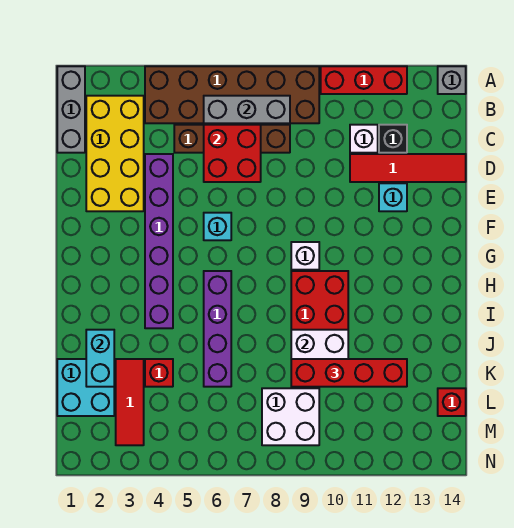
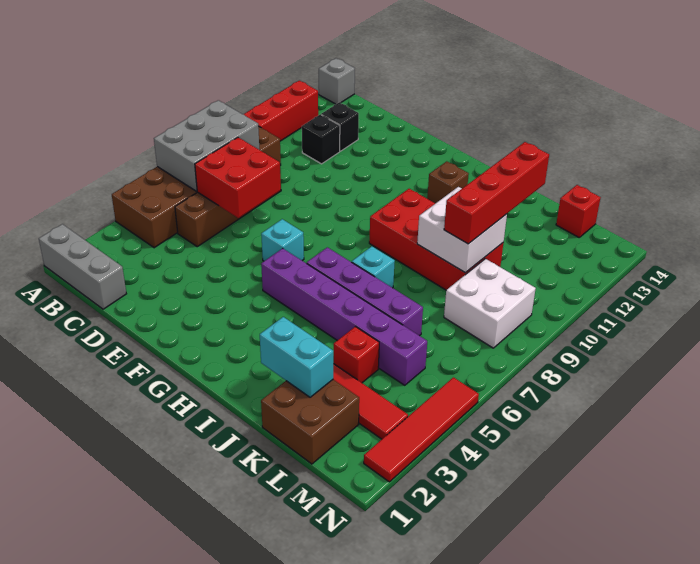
yellow 2x4 brick [86,96,144,211] -> none
grey 1x3 brick [204,96,290,123] -> grey 2x3 brick [154,100,259,191]
white 1x1 brick [350,125,378,153] -> black 1x1 brick [302,114,340,164]
purple 1x6 brick [145,154,173,328] -> purple 1x6 brick moved to [261,248,427,385]
red 1x4 tile [350,154,466,182] -> red 1x4 tile moved to [364,377,479,482]
cyan 1x1 brick [379,183,407,211] -> cyan 1x1 brick moved to [352,246,395,288]
white 1x1 brick [291,242,319,270] -> none
none -> brown 1x1 brick [427,161,469,204]
cyan 2x2 brick [57,359,114,416] -> brown 2x2 brick [261,380,359,464]

